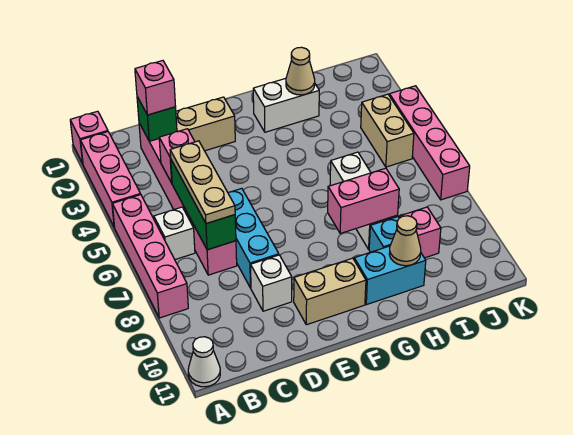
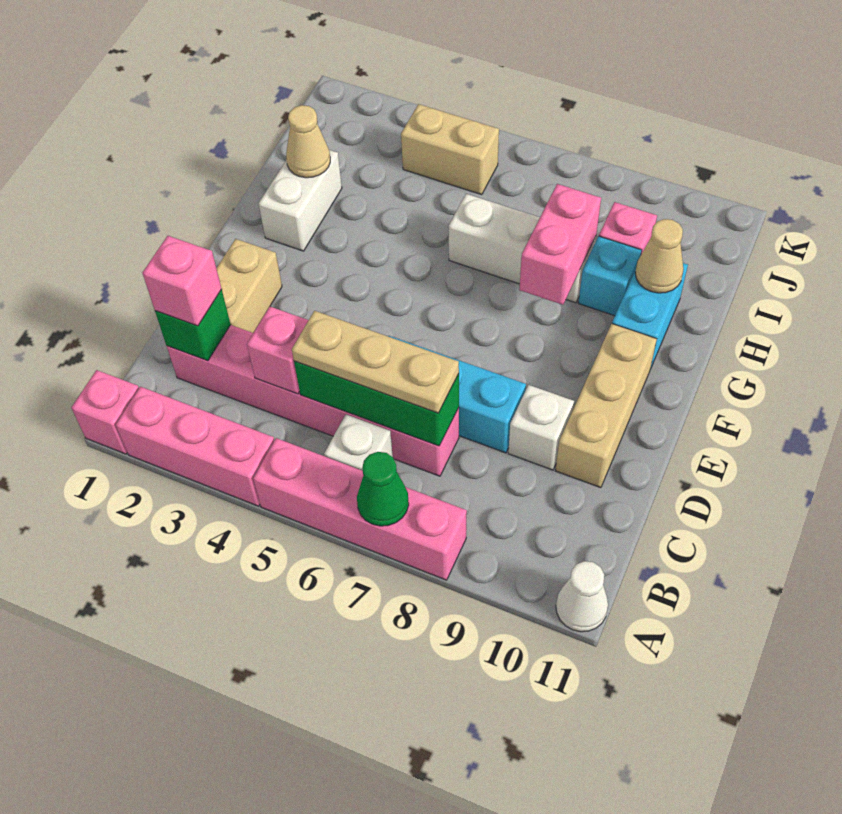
none -> green 1x1 cone [357,452,409,526]
tan 1x2 brick [294,258,366,325] -> tan 1x3 brick [555,324,657,488]
pink 1x4 brick [389,86,470,200] -> none

